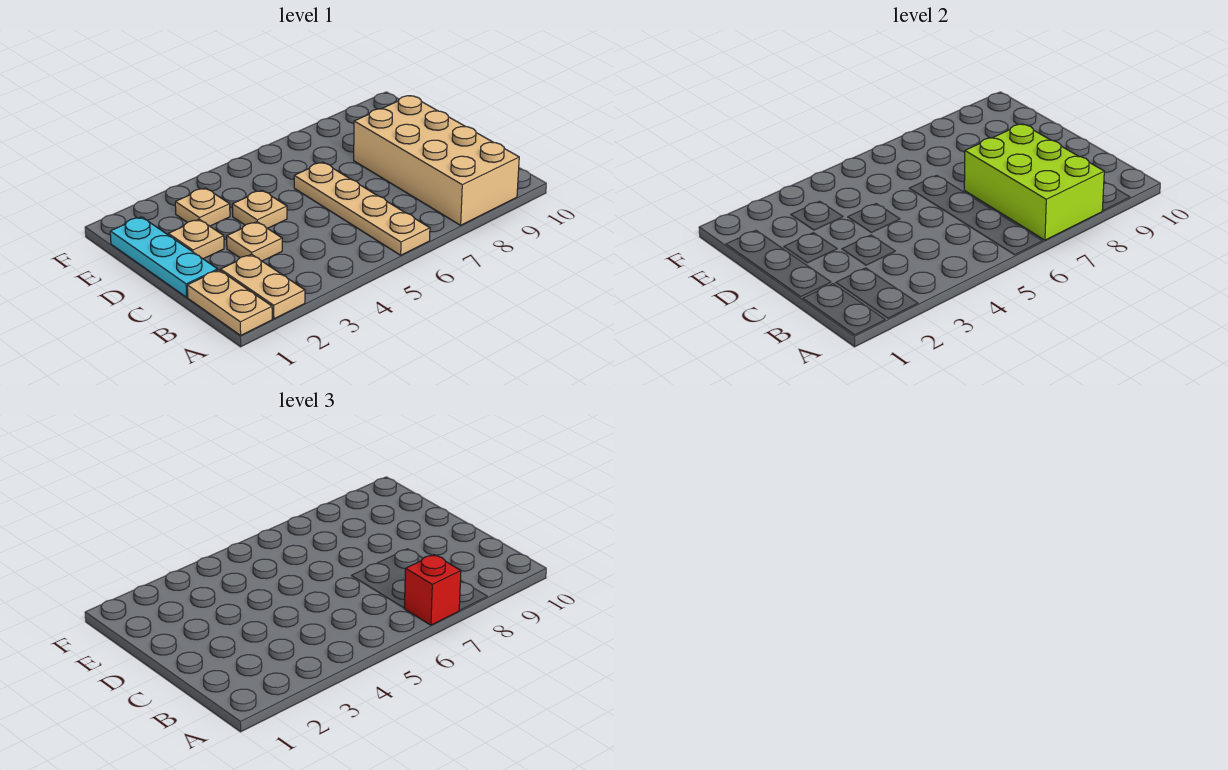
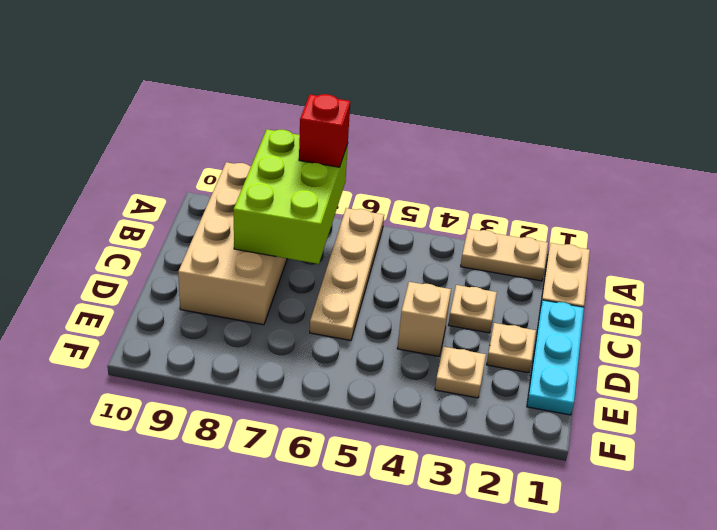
tan 1x2 plate [221,254,305,319] -> tan 1x2 plate turned to [461,229,548,281]
tan 1x1 plate [232,190,287,228] -> tan 1x1 brick [397,282,451,356]

